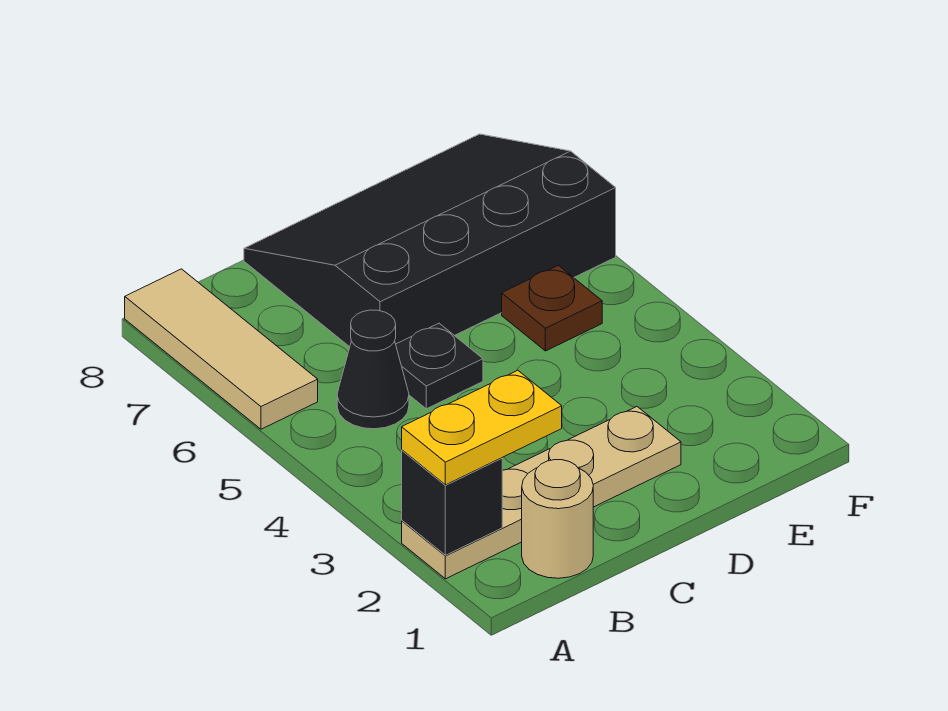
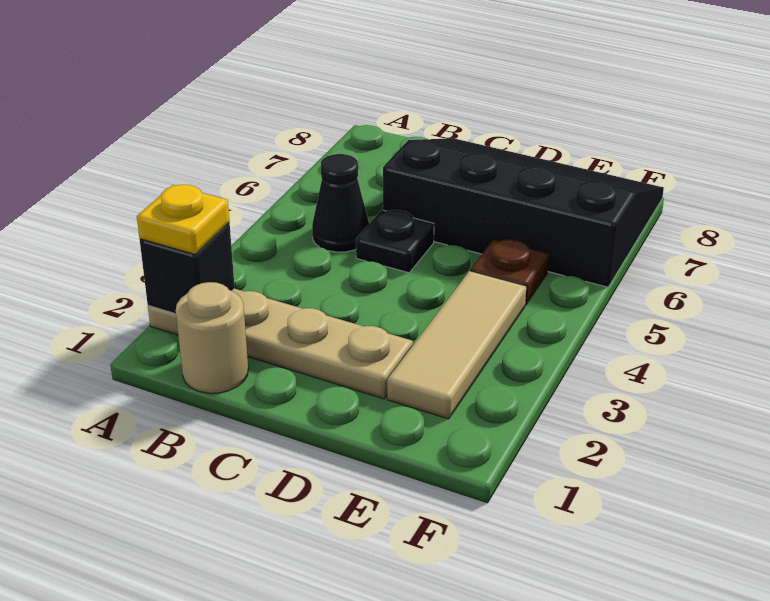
yellow 1x2 plate [402,370,562,485] -> yellow 1x1 plate [137,185,230,254]
tan 1x3 tile [125,269,318,429] -> tan 1x3 tile moved to [387,271,527,419]

